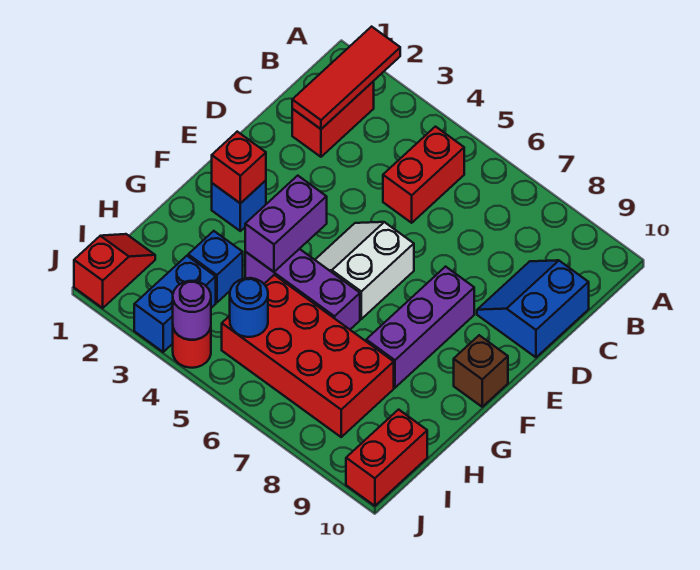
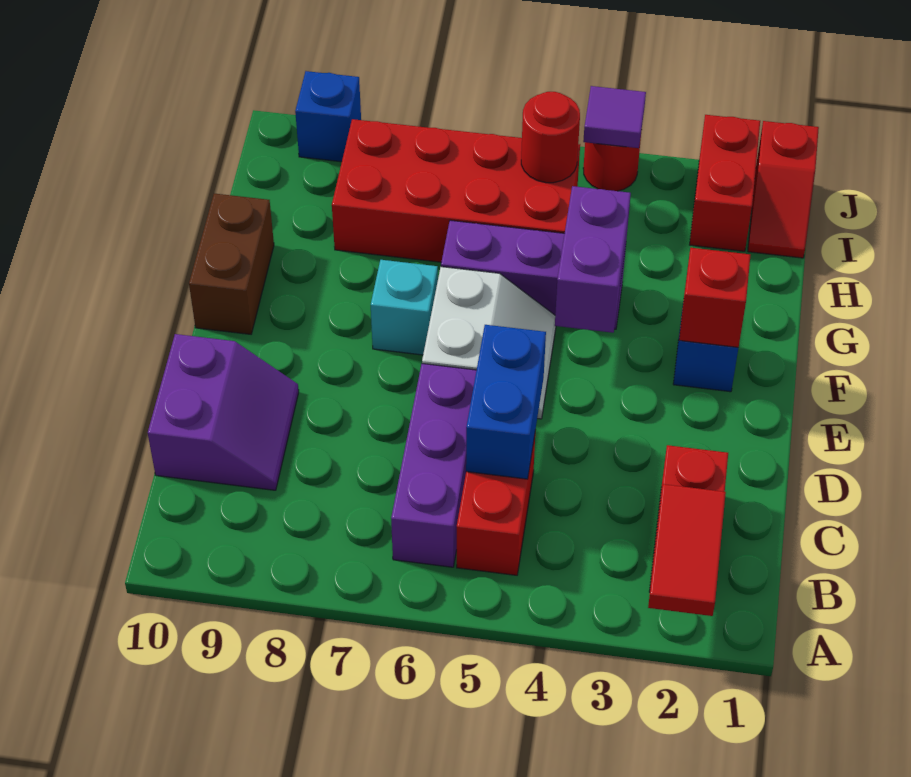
red 1x3 tile [292,27,400,129] -> red 1x2 tile [648,484,726,616]
blue 2x2 slope [477,260,589,357] -> purple 2x2 slope [148,334,299,490]
purple 1x3 brick [366,267,474,388] -> purple 1x3 brick moved to [391,364,477,567]
none -> cyan 1x1 brick [371,260,438,355]
brown 1x1 brick [454,335,508,407] -> brown 1x2 brick [189,194,274,334]
blue 1x1 brick [188,231,243,303] -> blue 1x1 brick moved to [295,71,361,162]
blue 1x2 brick [134,256,216,352] -> blue 1x2 brick moved to [466,325,546,479]
blue 1x1 round brick [230,278,268,337] -> red 1x1 round brick [521,92,580,183]
red 1x2 brick [346,410,427,506] -> red 1x2 brick moved to [690,115,760,251]
purple 1x1 round brick [173,281,211,340] -> purple 1x1 tile [583,86,646,148]

